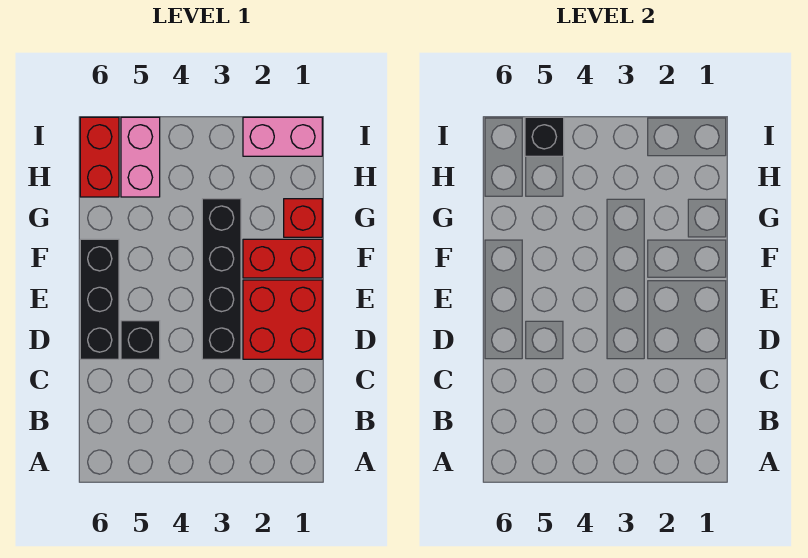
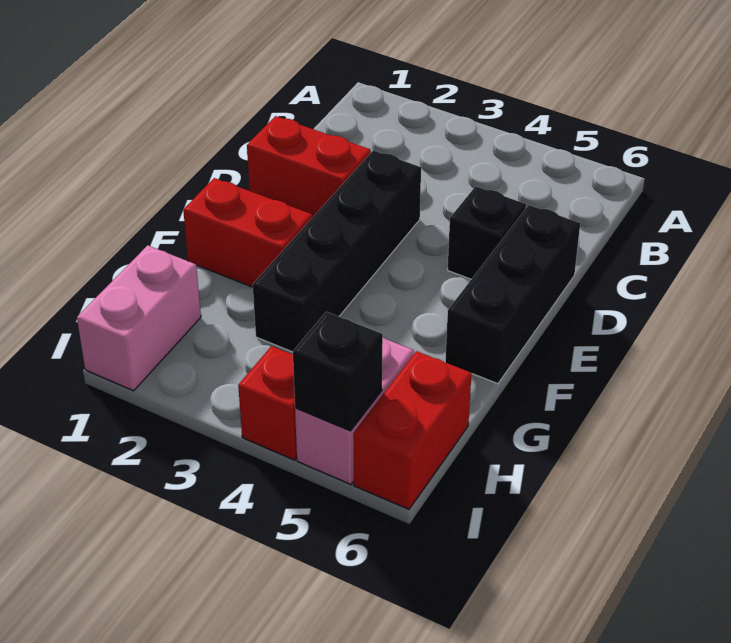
red 2x2 brick [243,280,322,359] -> red 1x2 brick [247,116,371,218]
red 1x1 brick [284,199,322,237] -> red 1x1 brick moved to [238,346,297,460]
pink 1x2 brick [243,117,322,156] -> pink 1x2 brick turned to [77,245,201,391]

